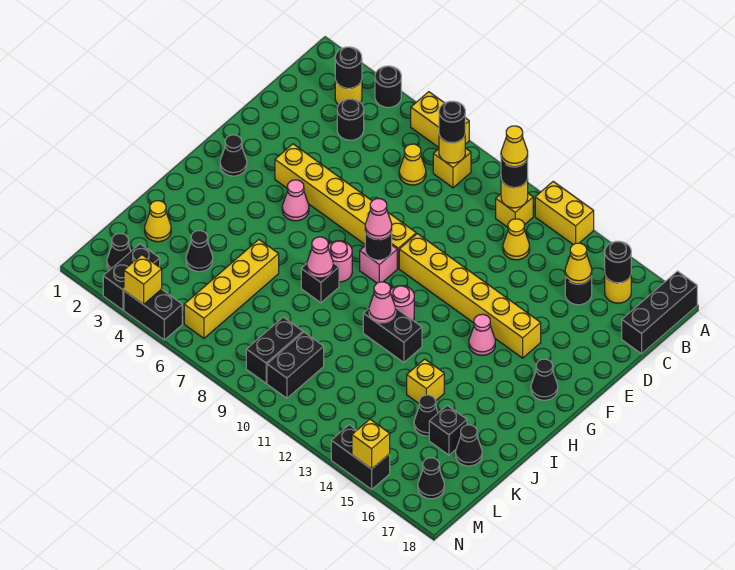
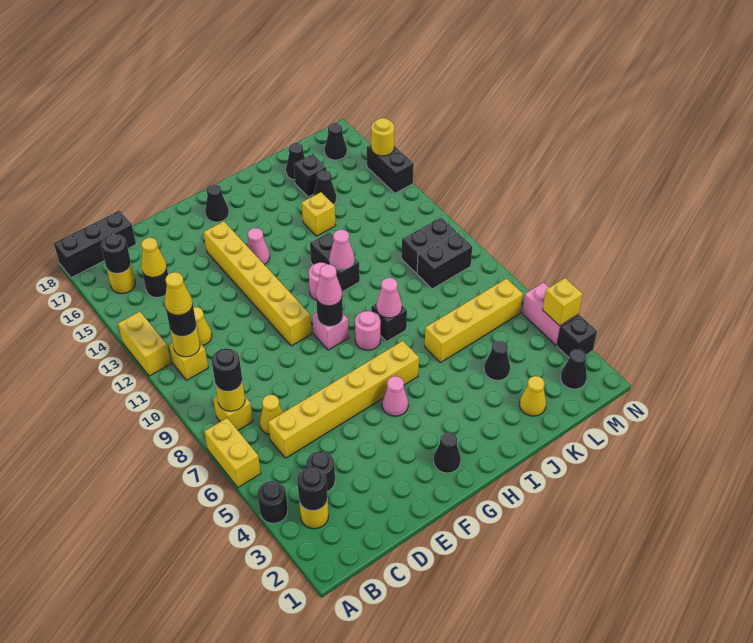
yellow 1x6 brick [275,144,416,268] -> yellow 1x6 brick turned to [268,341,419,458]
black 1x2 brick [103,244,160,310] -> black 1x1 brick [557,315,597,357]
black 1x2 brick [124,289,182,340] -> pink 1x2 brick [522,283,579,345]
yellow 1x1 brick [352,419,390,469] -> yellow 1x1 round brick [371,118,394,156]

